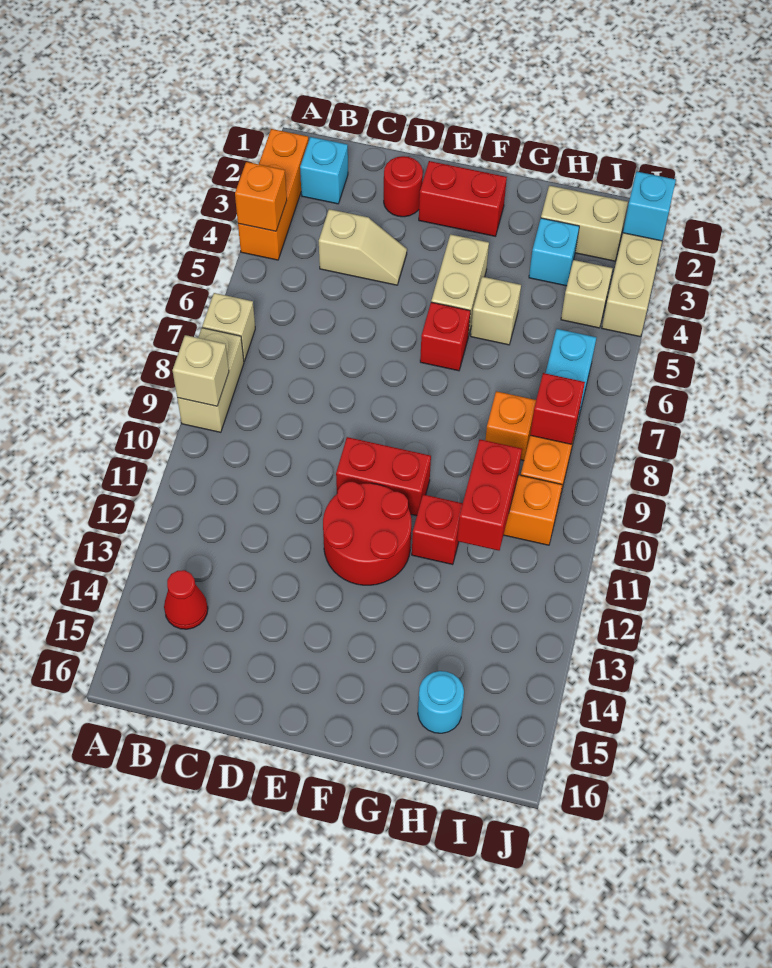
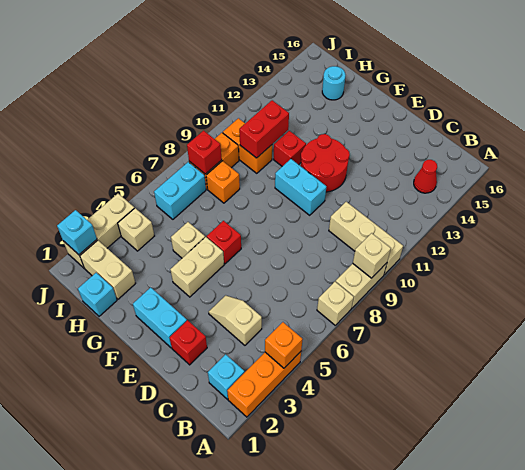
none -> tan 1x3 brick [329,202,403,275]
red 1x1 round brick [384,156,423,217] -> red 1x1 brick [170,320,207,365]
red 1x2 brick [419,161,507,236] -> cyan 1x2 brick [133,287,187,348]
red 1x2 brick [336,437,431,516] -> cyan 1x2 brick [275,159,326,215]
cyan 1x1 brick [529,218,579,286] -> cyan 1x1 brick moved to [78,273,117,316]

